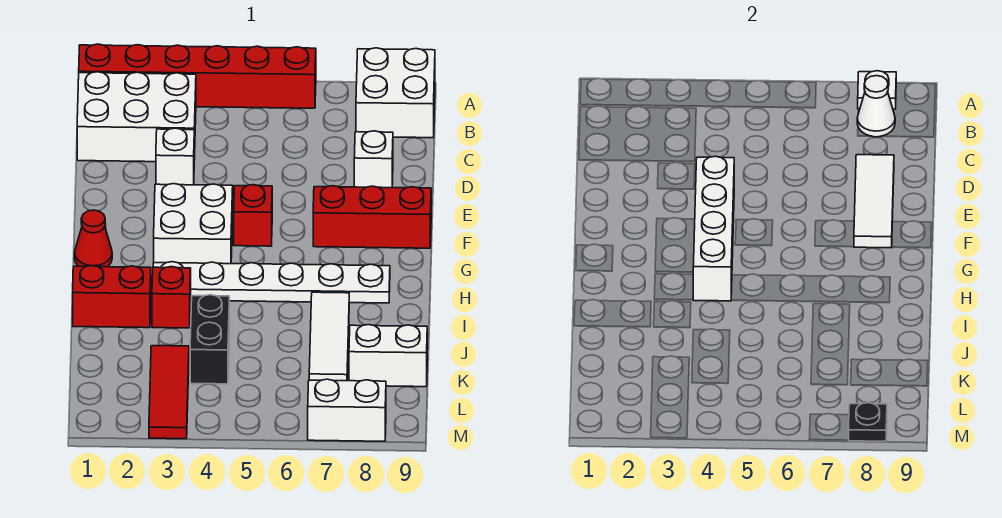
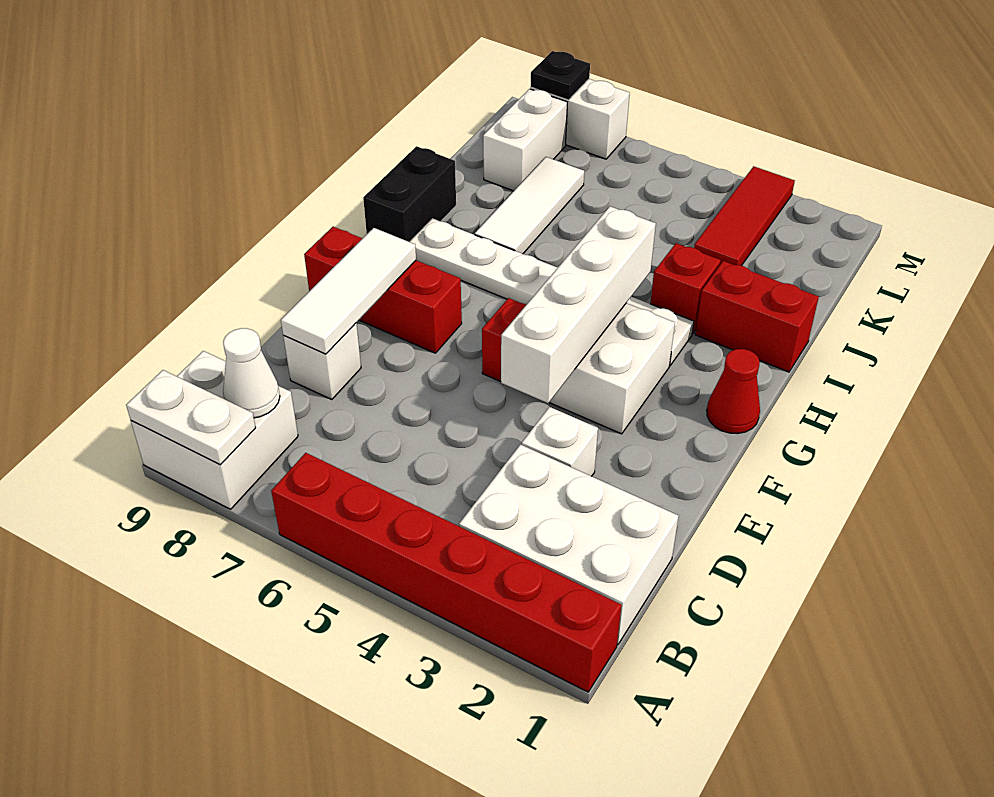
white 1x1 plate [858,71,896,109] -> white 1x2 plate [126,370,256,465]
black 1x2 brick [190,295,229,384] -> black 1x2 brick moved to [363,146,456,242]
white 1x2 brick [349,325,427,387] -> white 1x2 brick turned to [483,89,567,191]

